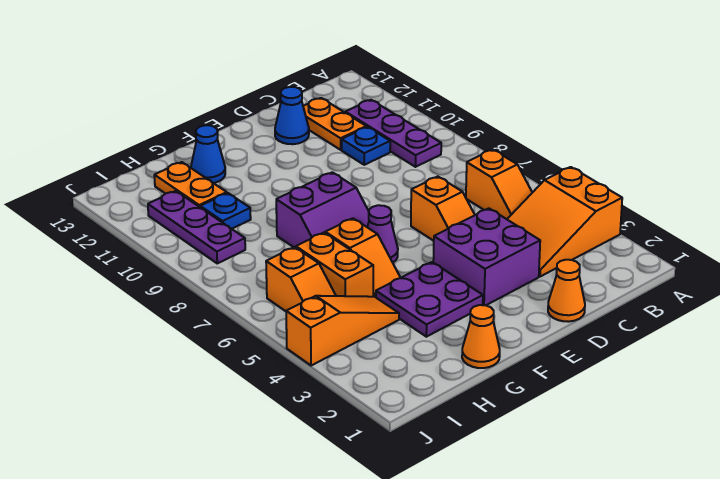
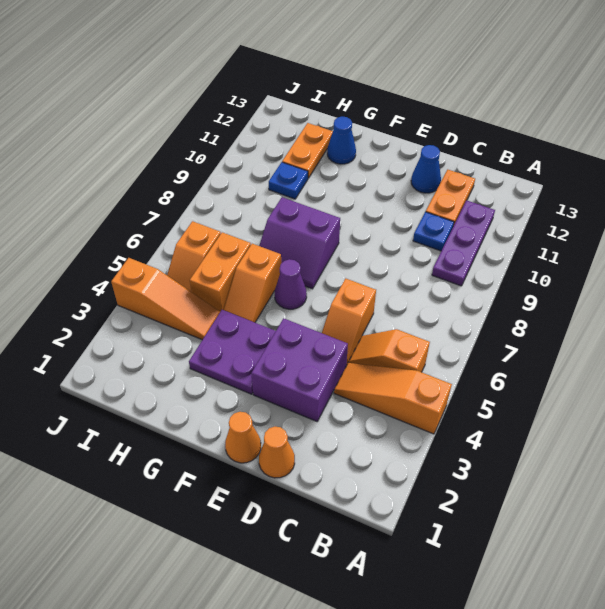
orange 2x3 slope [507,167,622,277] -> orange 1x3 slope [334,363,452,434]
orange 1x2 slope [466,149,532,219] -> orange 1x2 slope turned to [349,329,430,372]
orange 1x1 cone [462,305,500,368] -> orange 1x1 cone moved to [225,412,261,463]
purple 1x3 plate [148,191,245,263] -> none

